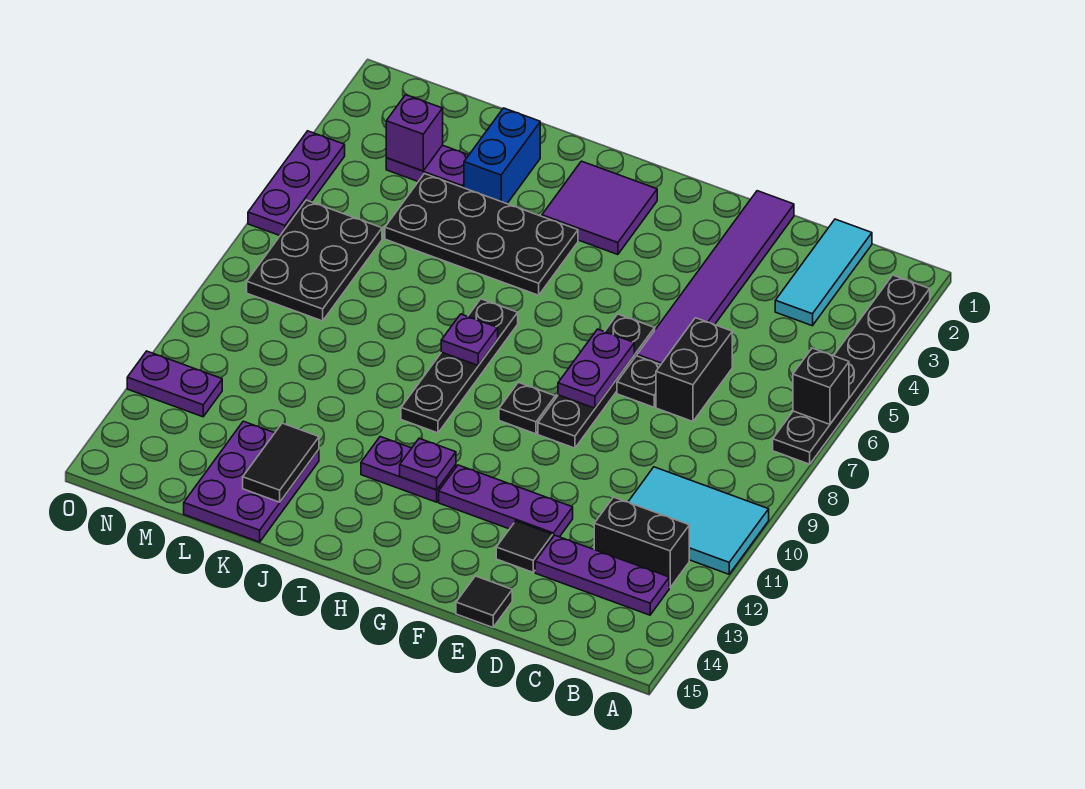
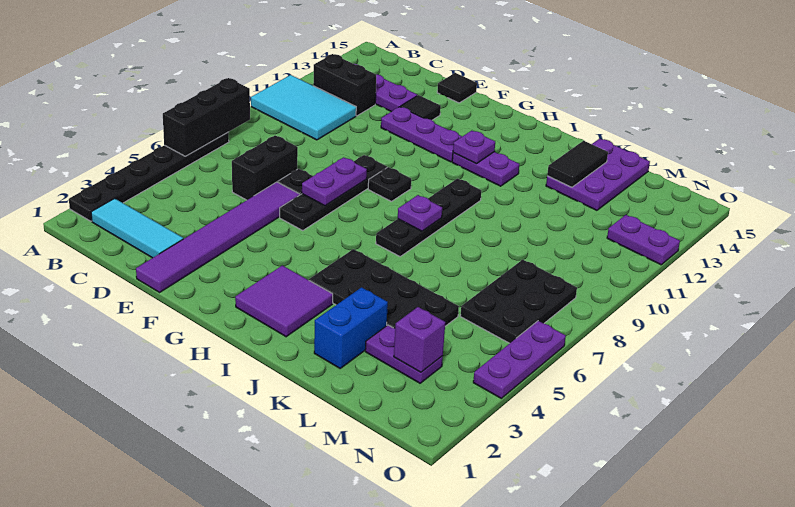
black 1x1 brick [793,348,849,424] -> black 1x3 brick [163,78,250,156]
cyan 1x3 tile [775,219,872,326] -> cyan 1x3 tile turned to [91,198,183,258]

